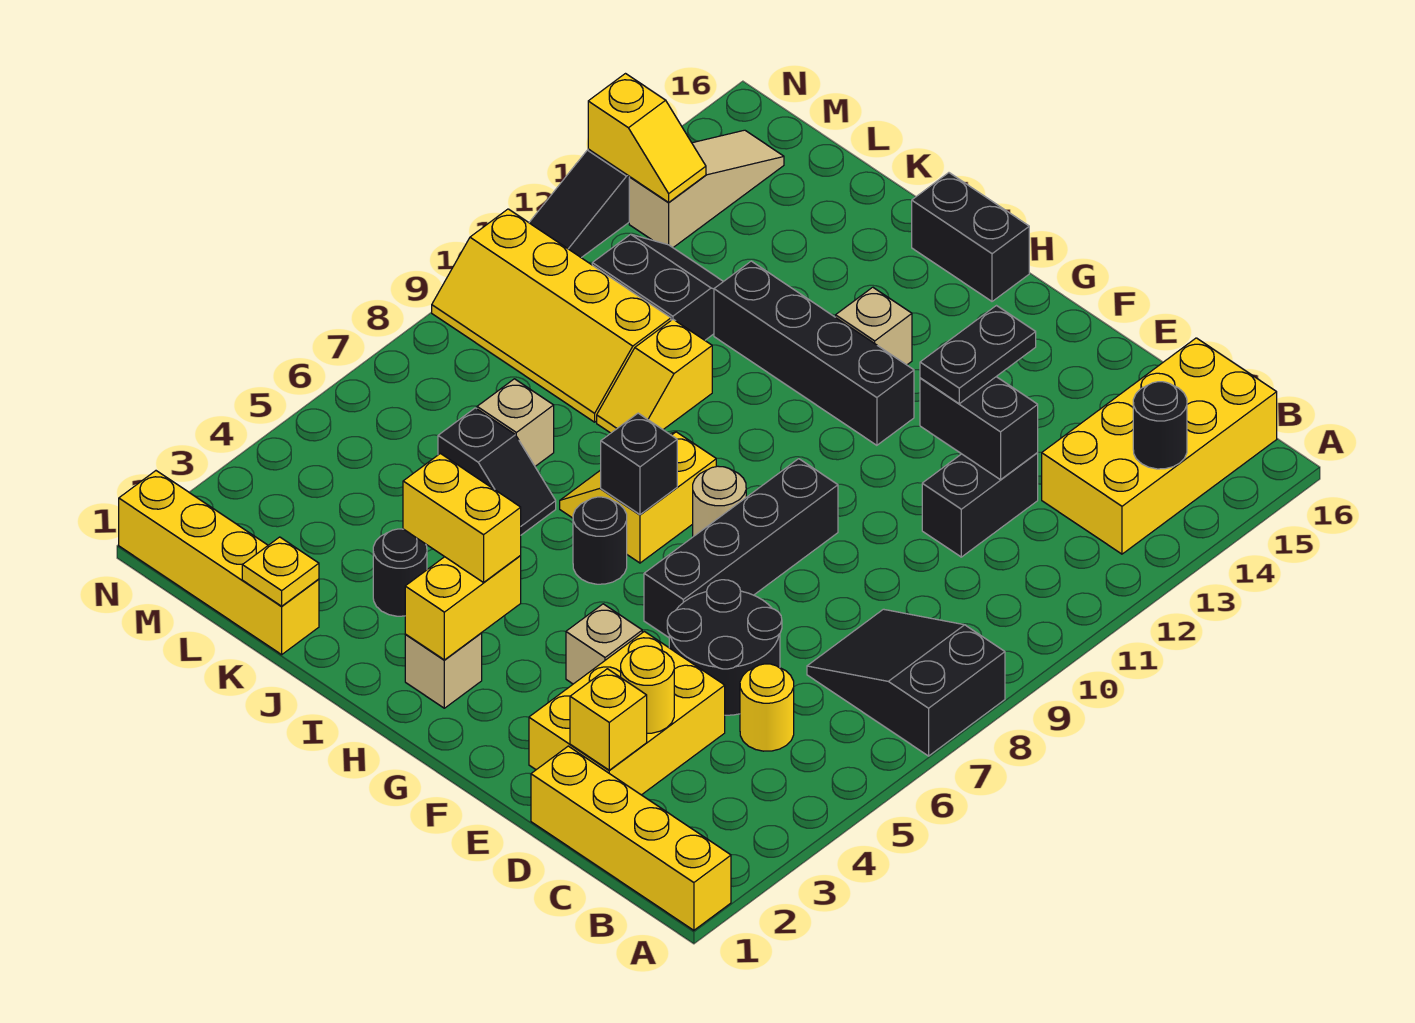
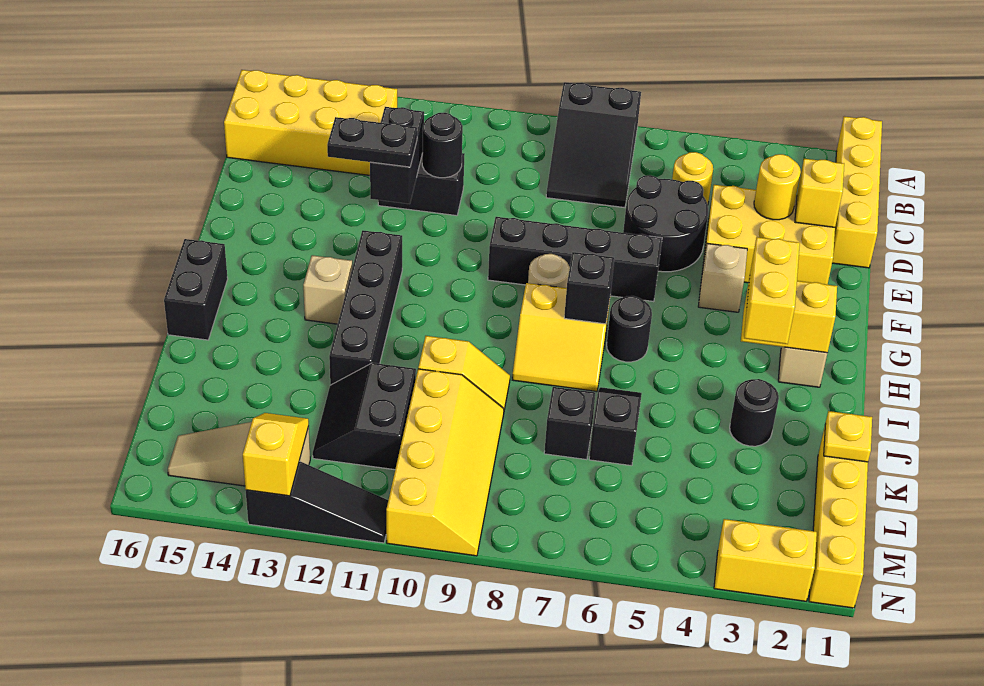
black 1x1 round brick [1133,382,1187,469] -> black 1x1 round brick moved to [422,113,463,178]
tan 1x1 brick [477,379,554,466] -> black 1x1 brick [544,387,595,460]
none -> yellow 1x2 brick [714,519,817,601]

